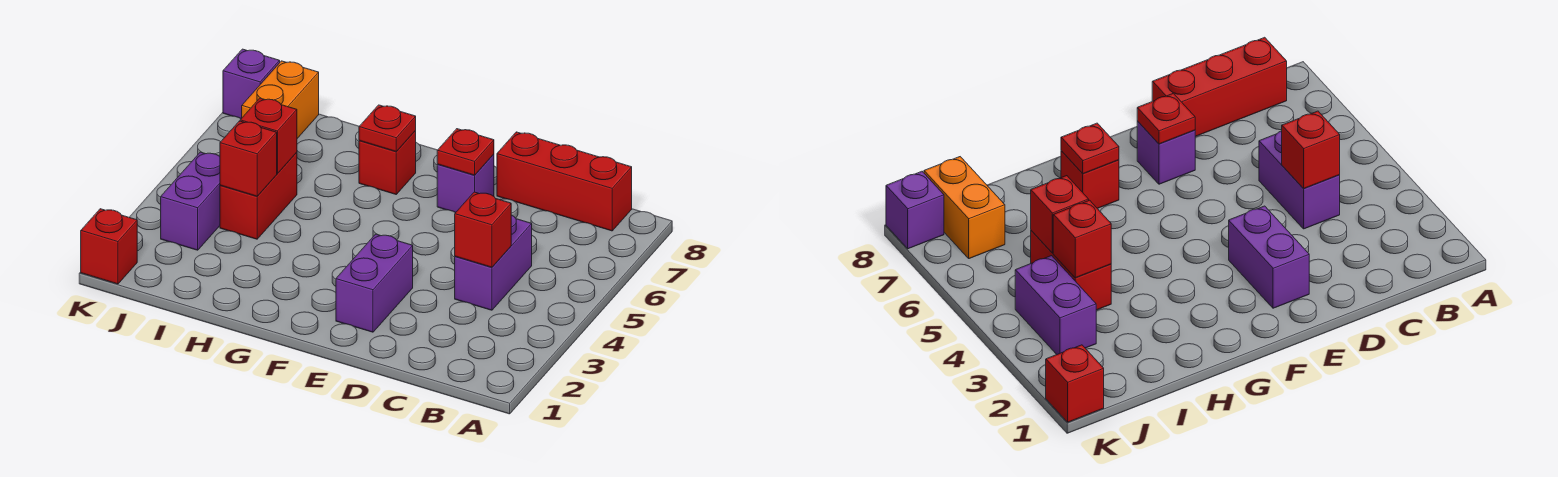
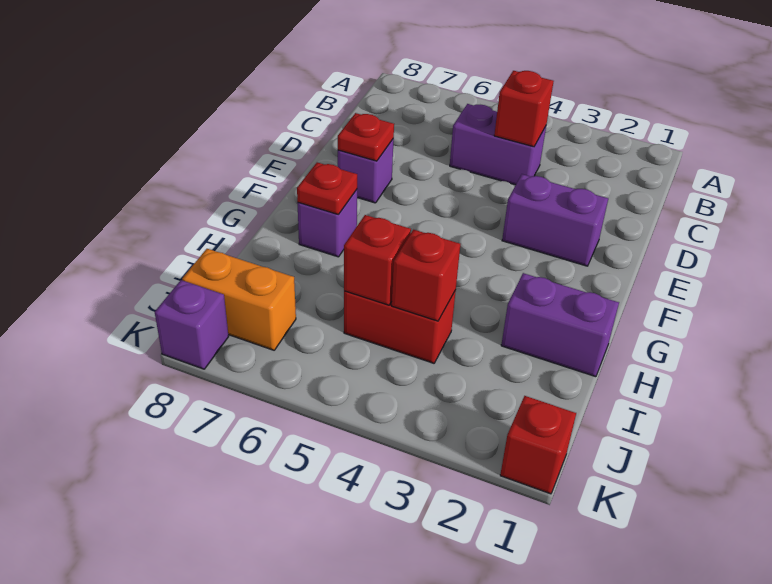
red 1x3 brick [497,132,632,231] -> none
red 1x1 brick [359,131,416,194] -> purple 1x1 brick [297,190,357,257]
purple 1x2 brick [161,152,220,250] -> purple 1x2 brick moved to [501,273,619,377]

